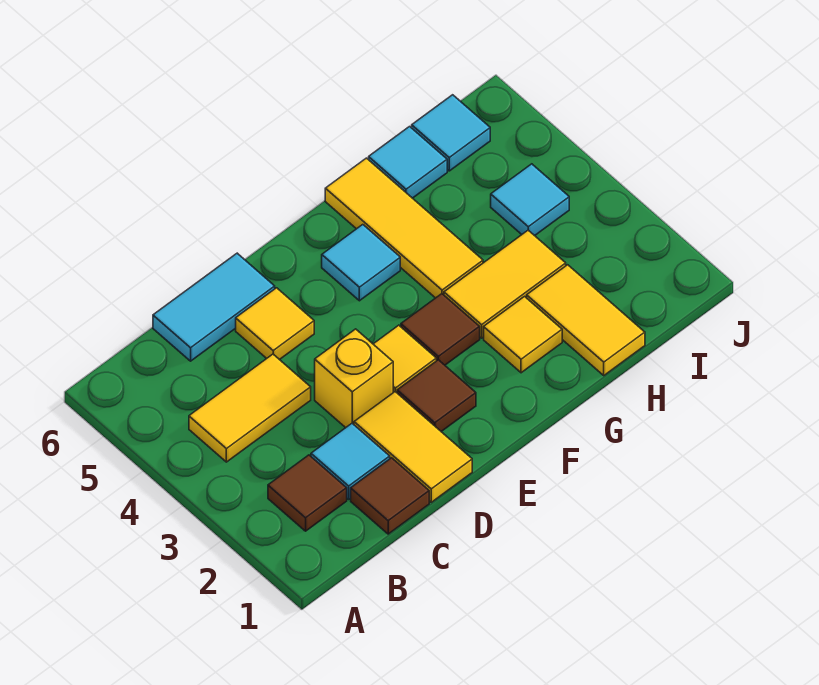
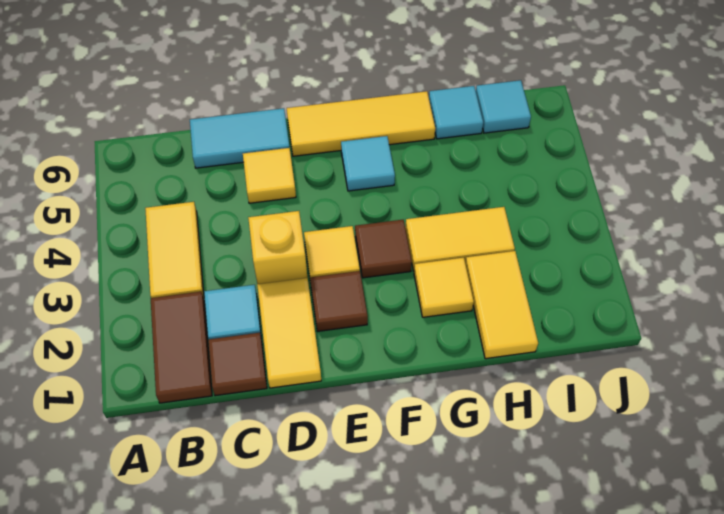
brown 1x1 tile [268,455,347,531] -> brown 1x2 tile [151,292,212,403]
yellow 1x2 tile [189,354,311,462] -> yellow 1x2 tile turned to [145,202,204,298]
yellow 1x3 tile [325,158,483,298] -> yellow 1x3 tile turned to [287,91,435,156]
cyan 1x1 tile [491,164,569,236] -> none

